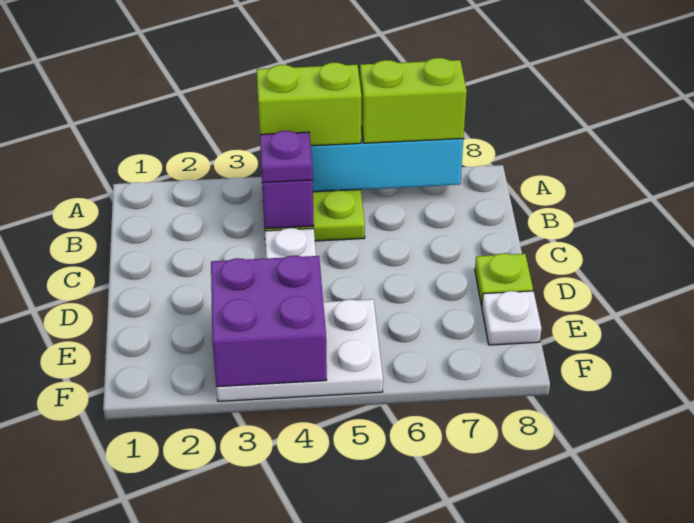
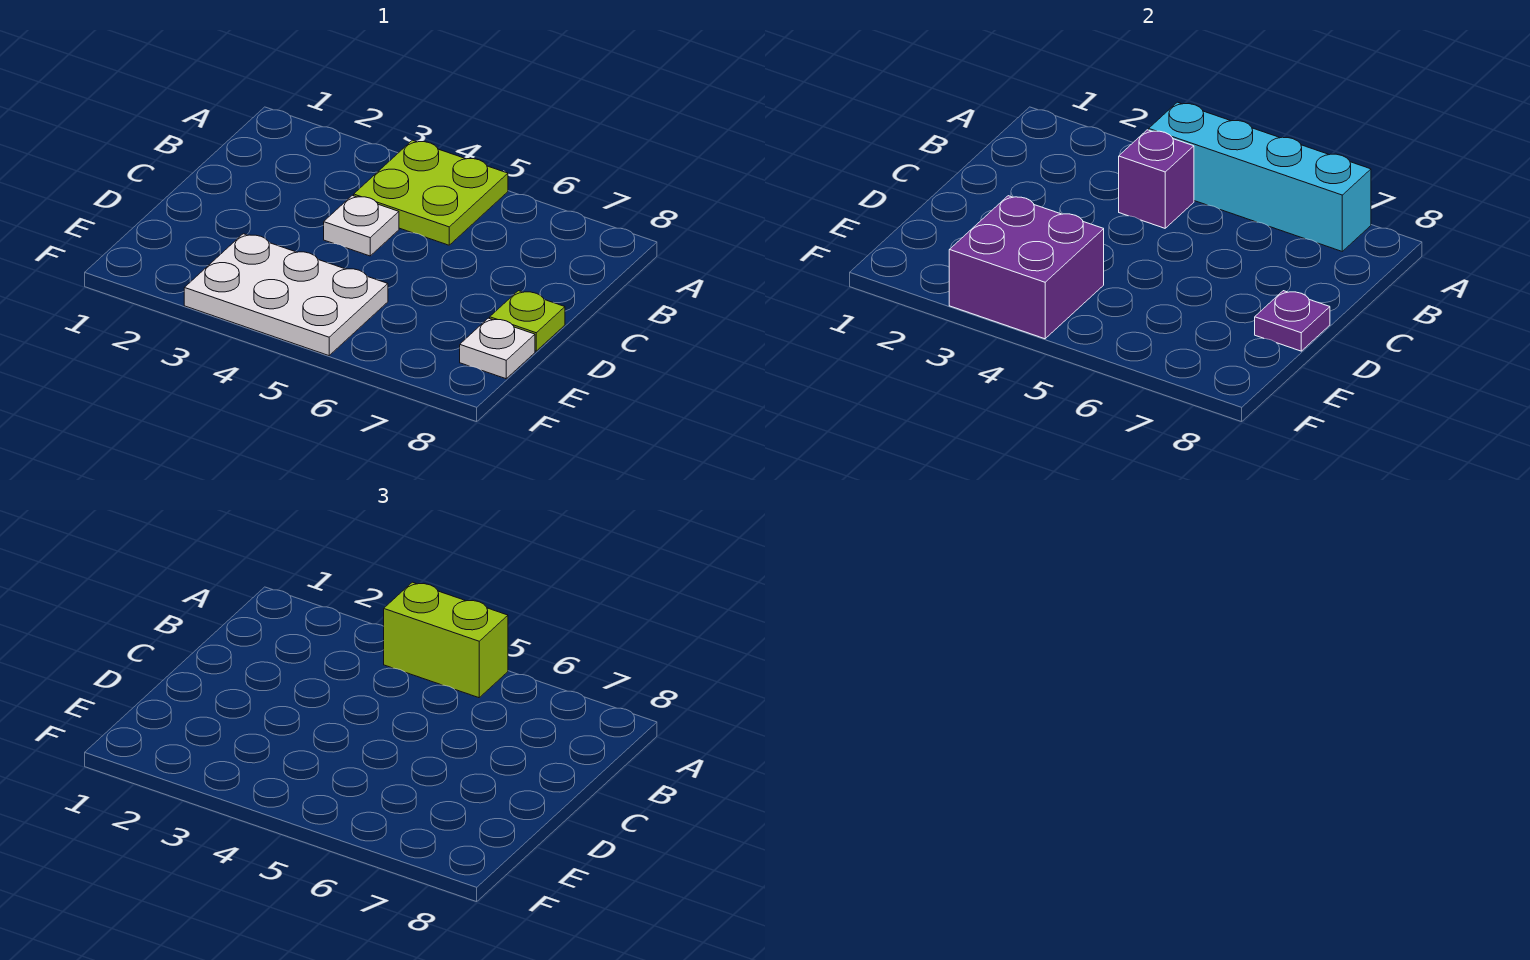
lime 1x2 brick [360,58,467,143] -> none
purple 1x1 plate [260,131,313,183] -> purple 1x1 plate moved to [1255,291,1330,351]

